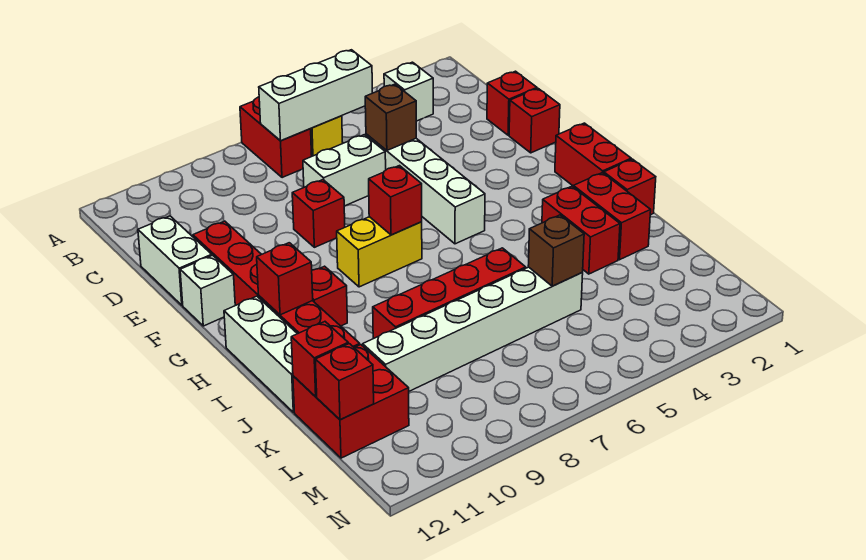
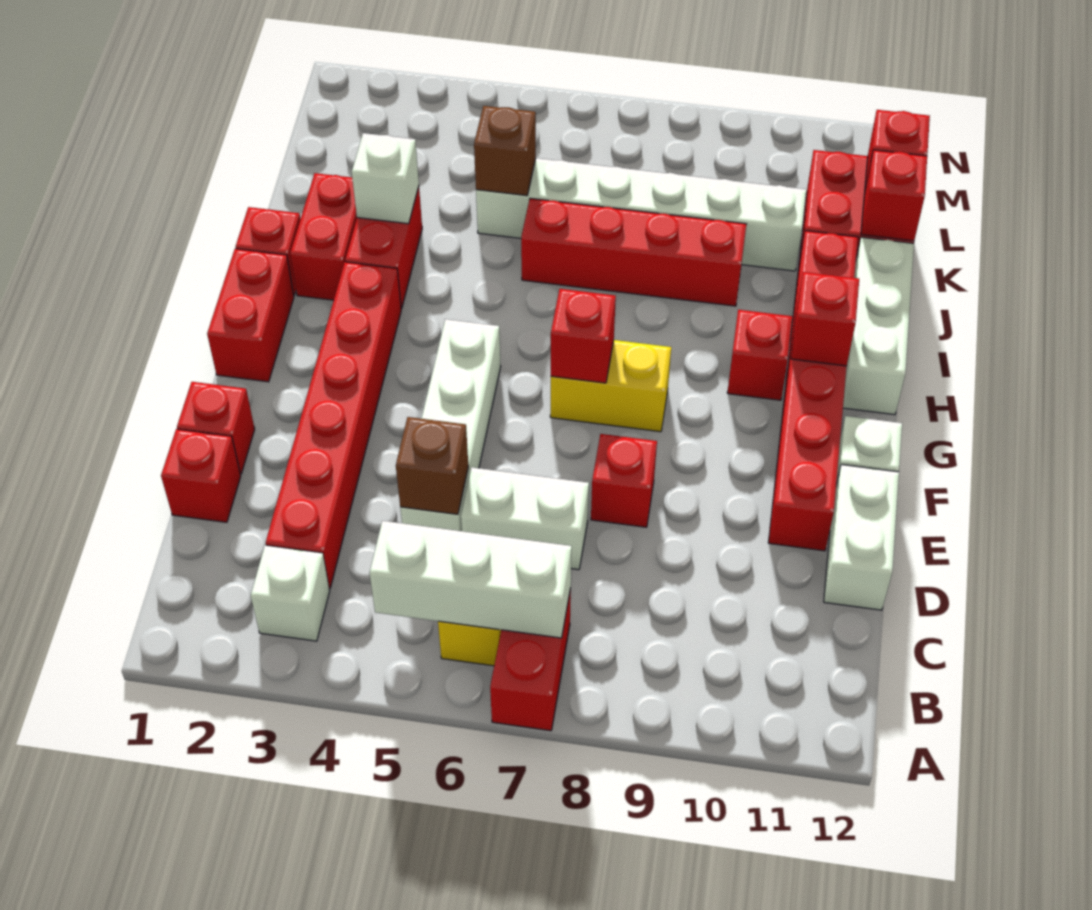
none -> red 1x6 brick [266,262,401,589]
none -> white 1x1 brick [352,133,419,224]

